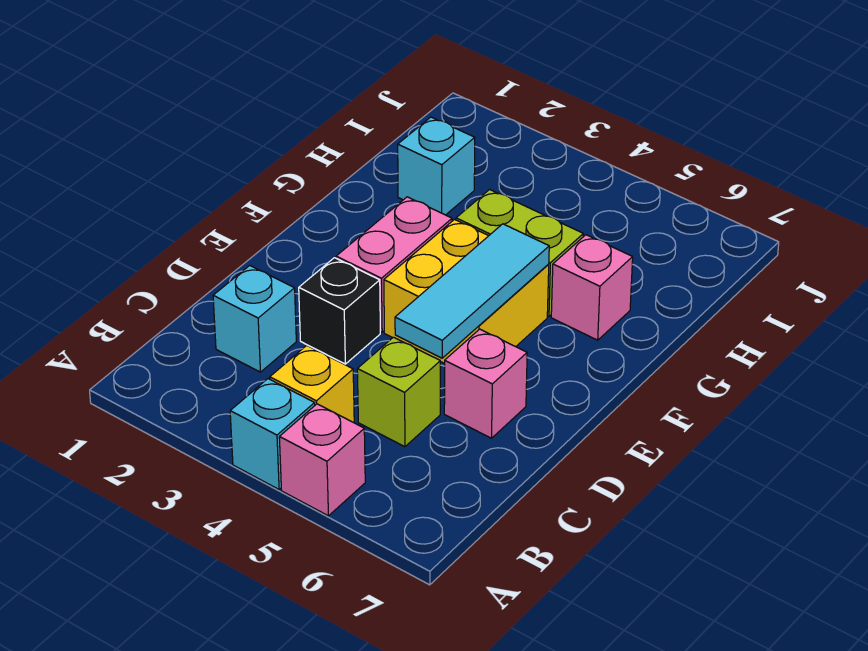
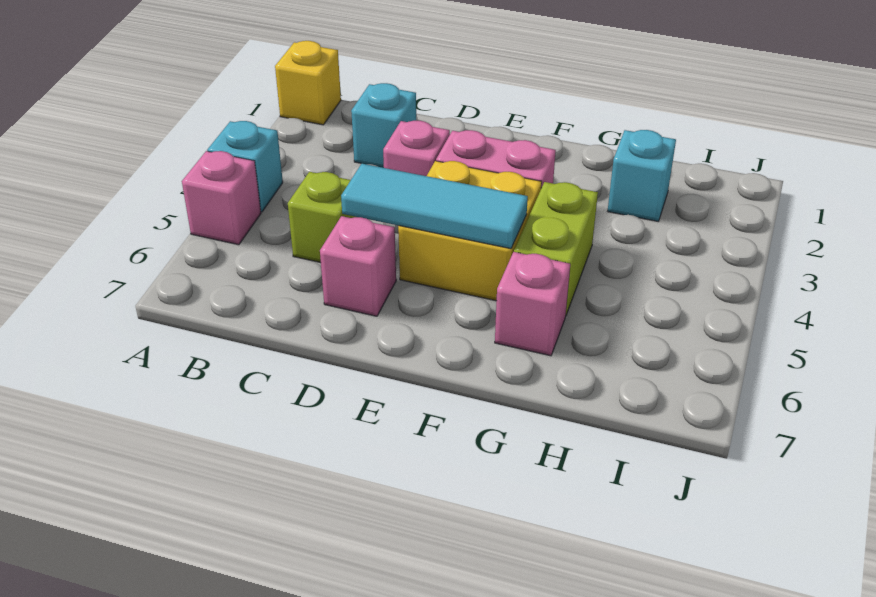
yellow 1x1 brick [270,346,354,423] -> yellow 1x1 brick moved to [275,41,341,125]
black 1x1 brick [299,258,380,364] -> pink 1x1 brick [383,121,450,176]

